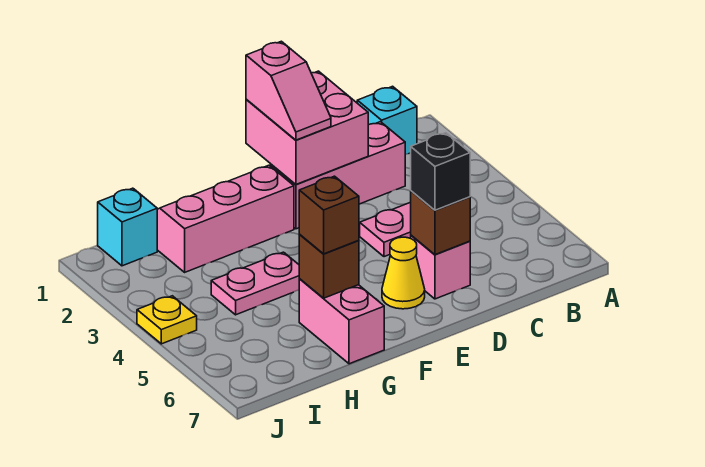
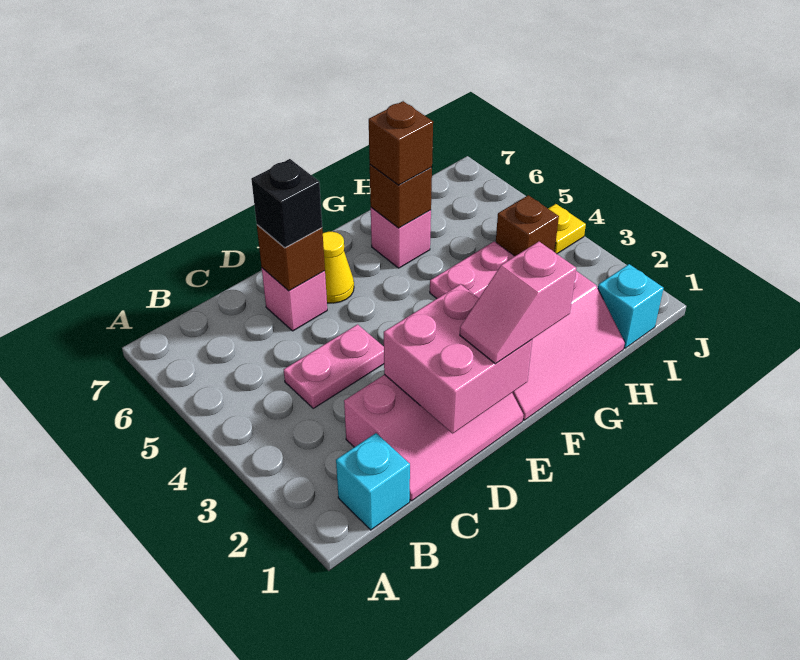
pink 1x2 slope [246,41,331,140] -> pink 1x2 slope turned to [460,242,576,364]
pink 1x2 brick [299,279,384,364] -> pink 1x1 brick [371,208,431,268]
none -> brown 1x1 brick [496,195,559,256]

